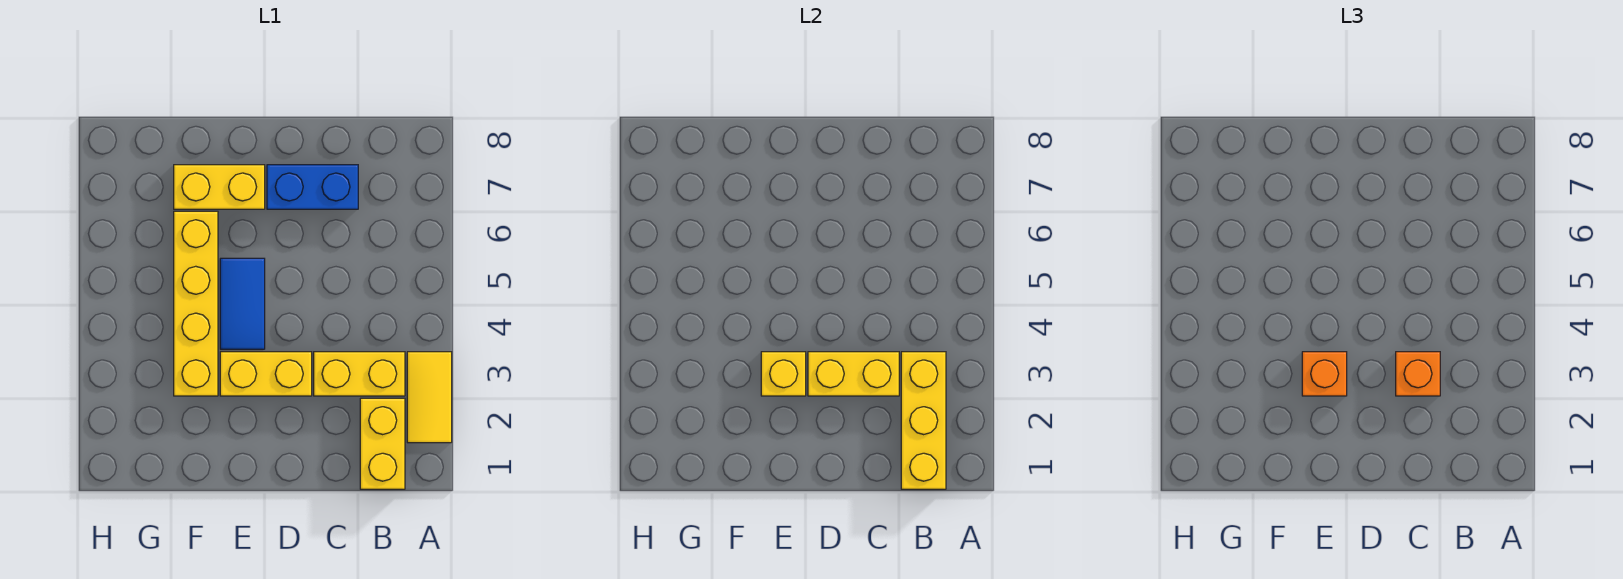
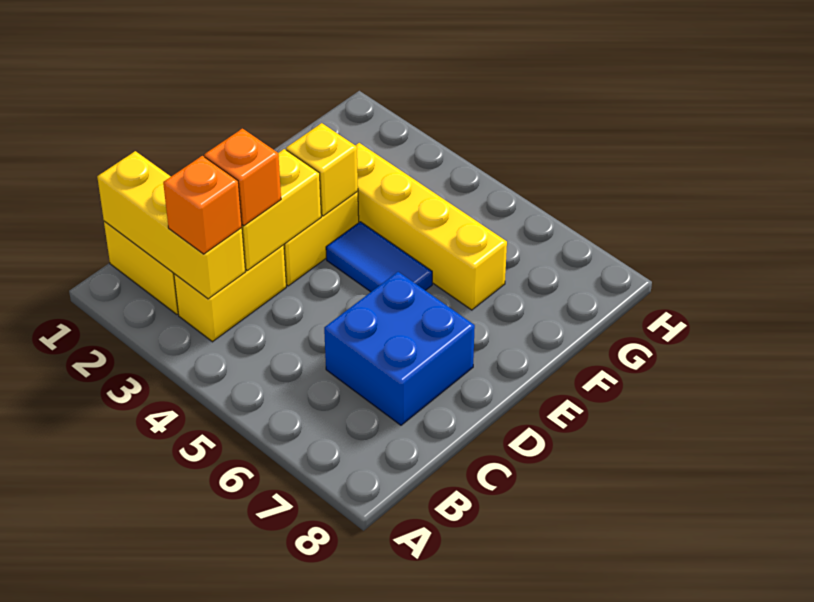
yellow 1x2 tile [407,352,452,443] -> none
blue 1x2 brick [267,165,358,209] -> blue 2x2 brick [324,272,475,425]
orange 1x1 brick [1302,352,1347,396] -> orange 1x1 brick moved to [163,156,242,254]
yellow 1x2 brick [174,165,265,209] -> none

